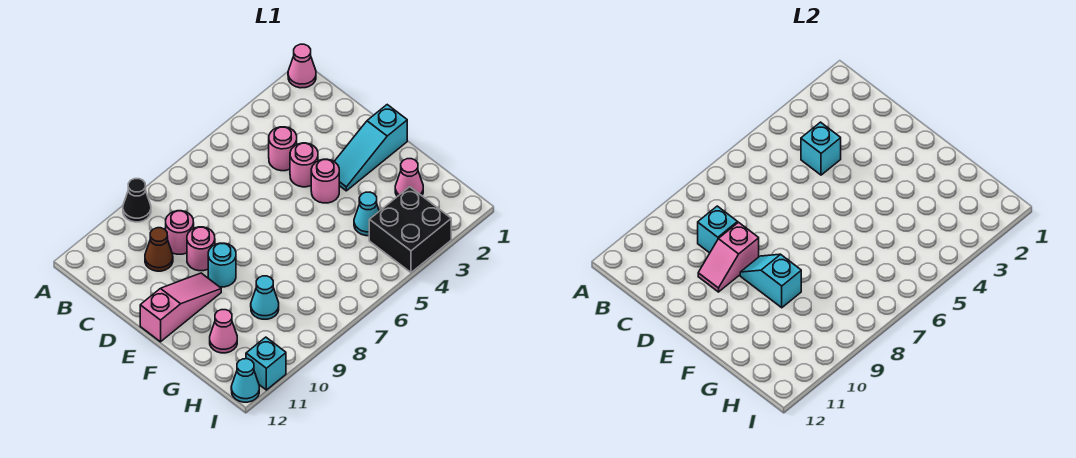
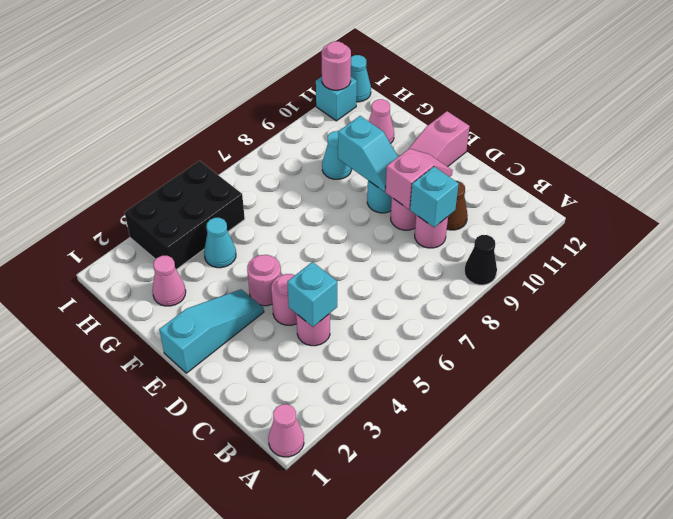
black 2x2 brick [369,187,451,272] -> black 2x3 brick [125,161,245,270]
none -> pink 1x1 round brick [322,41,351,90]

